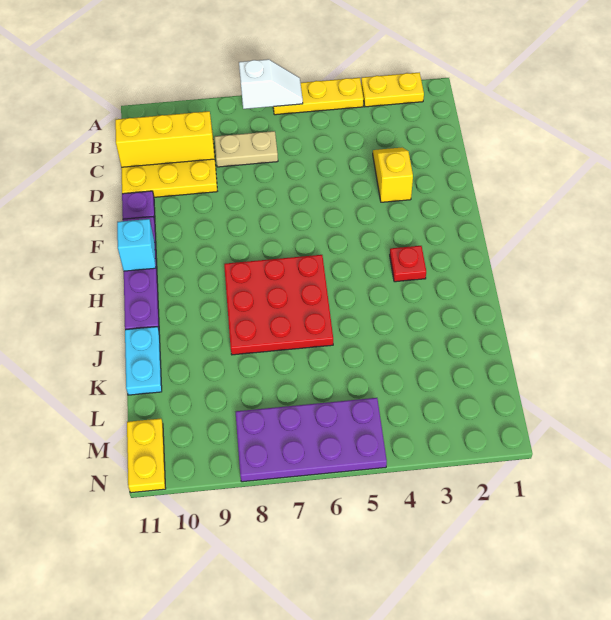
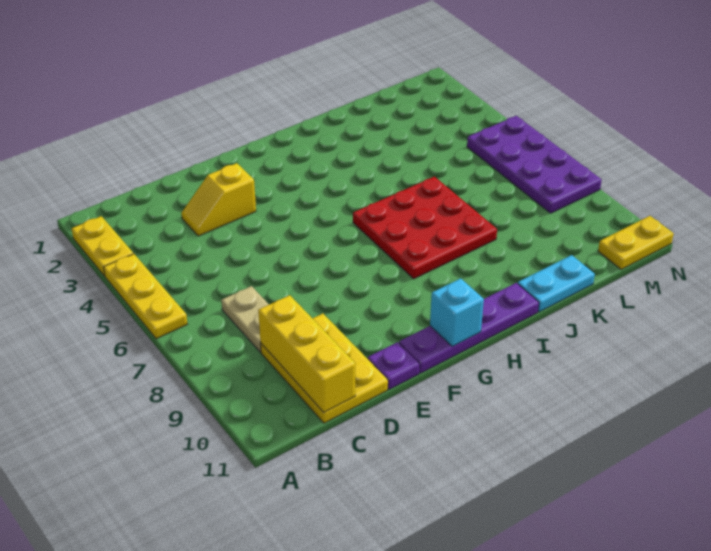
white 1x2 slope [239,59,303,109] -> none
red 1x1 plate [390,246,426,282] -> none

